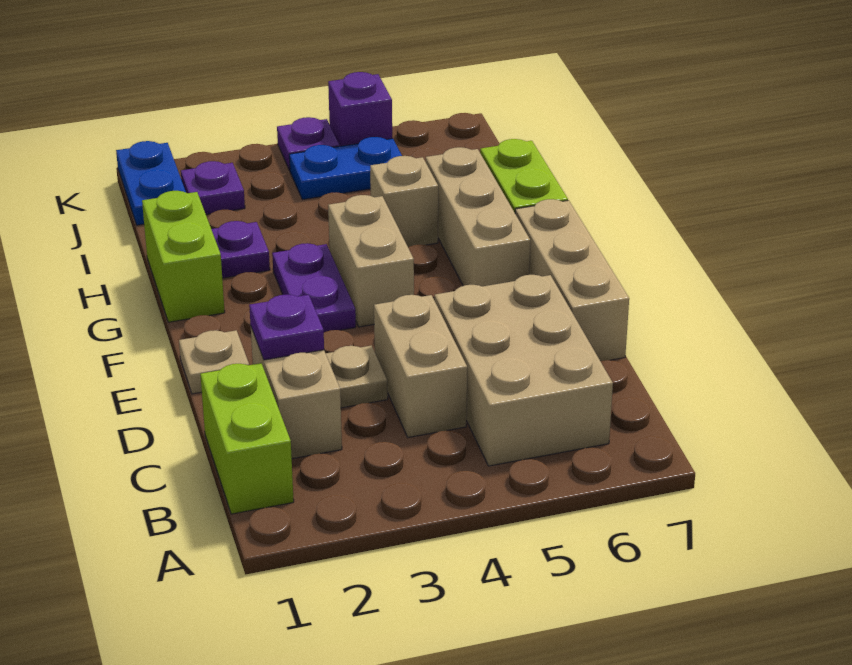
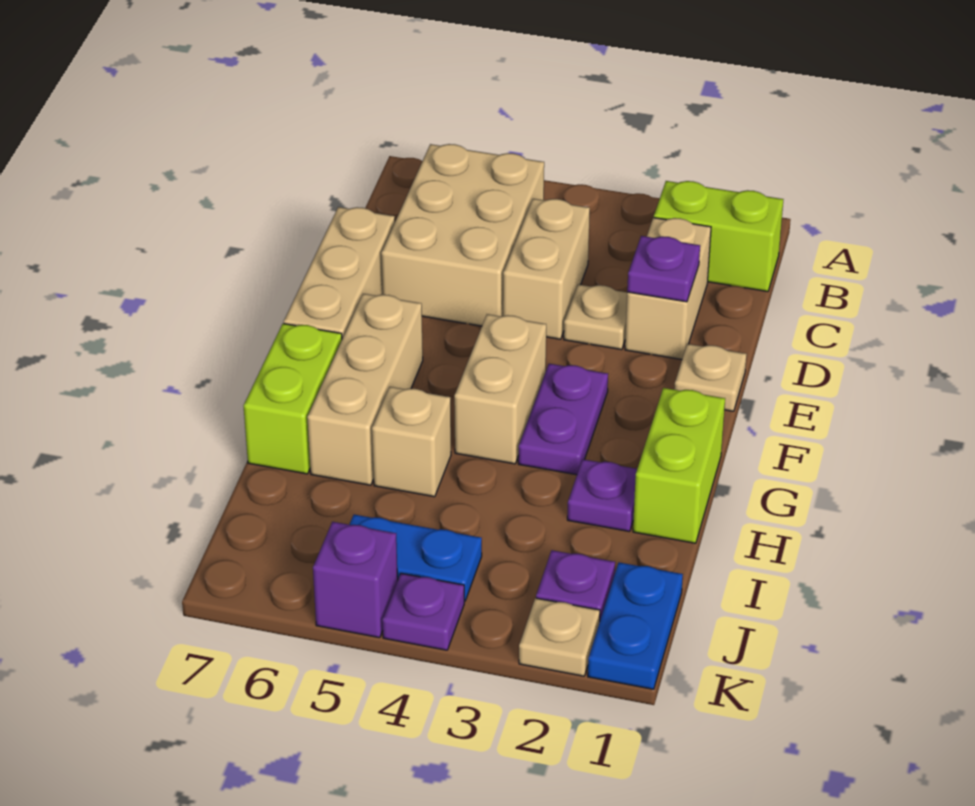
lime 1x2 brick [200,363,294,514] -> lime 1x2 brick turned to [654,181,783,292]
none -> tan 1x1 plate [519,598,600,676]

